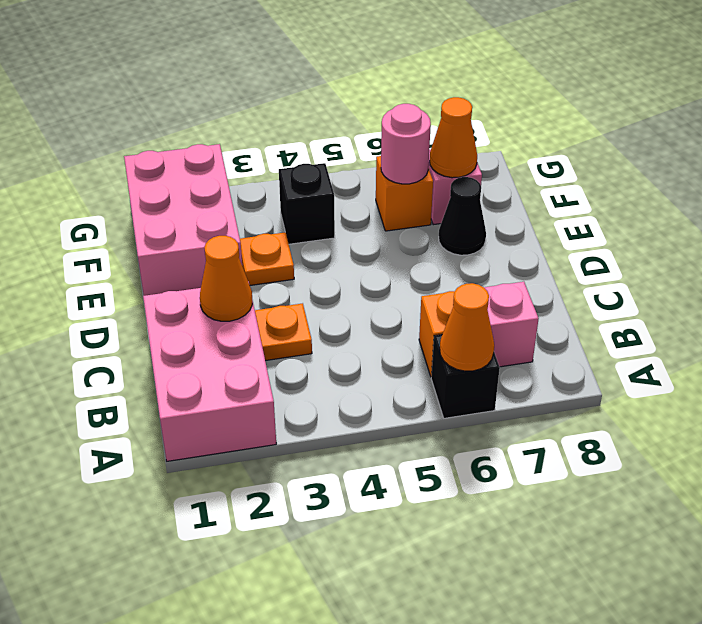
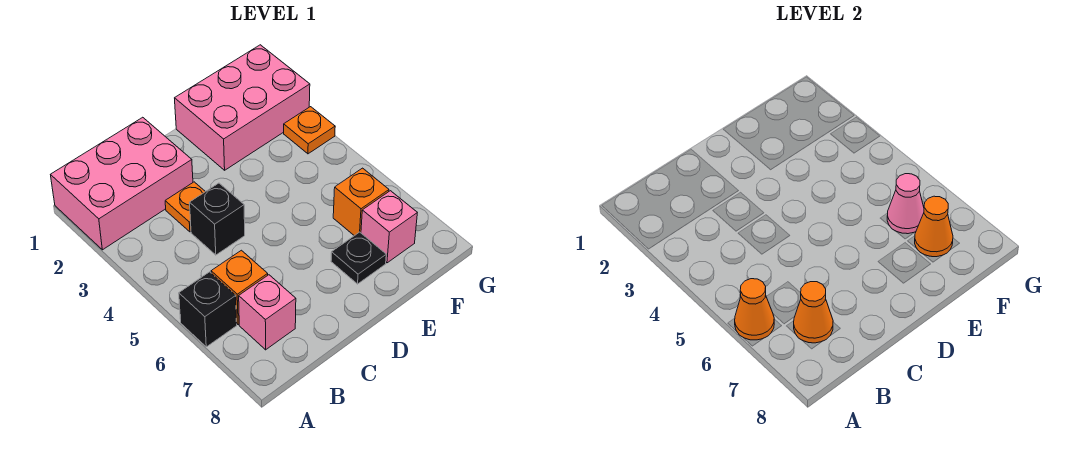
orange 1x1 cone [200,236,252,321] -> orange 1x1 cone moved to [794,282,833,343]
orange 1x1 plate [240,232,294,285] -> orange 1x1 plate moved to [284,107,335,154]
black 1x1 cone [439,177,486,255] -> black 1x1 plate [331,232,386,284]
black 1x1 brick [279,163,335,244] -> black 1x1 brick moved to [190,183,245,255]
pink 1x1 round brick [381,104,431,184] -> pink 1x1 cone [887,174,924,234]

